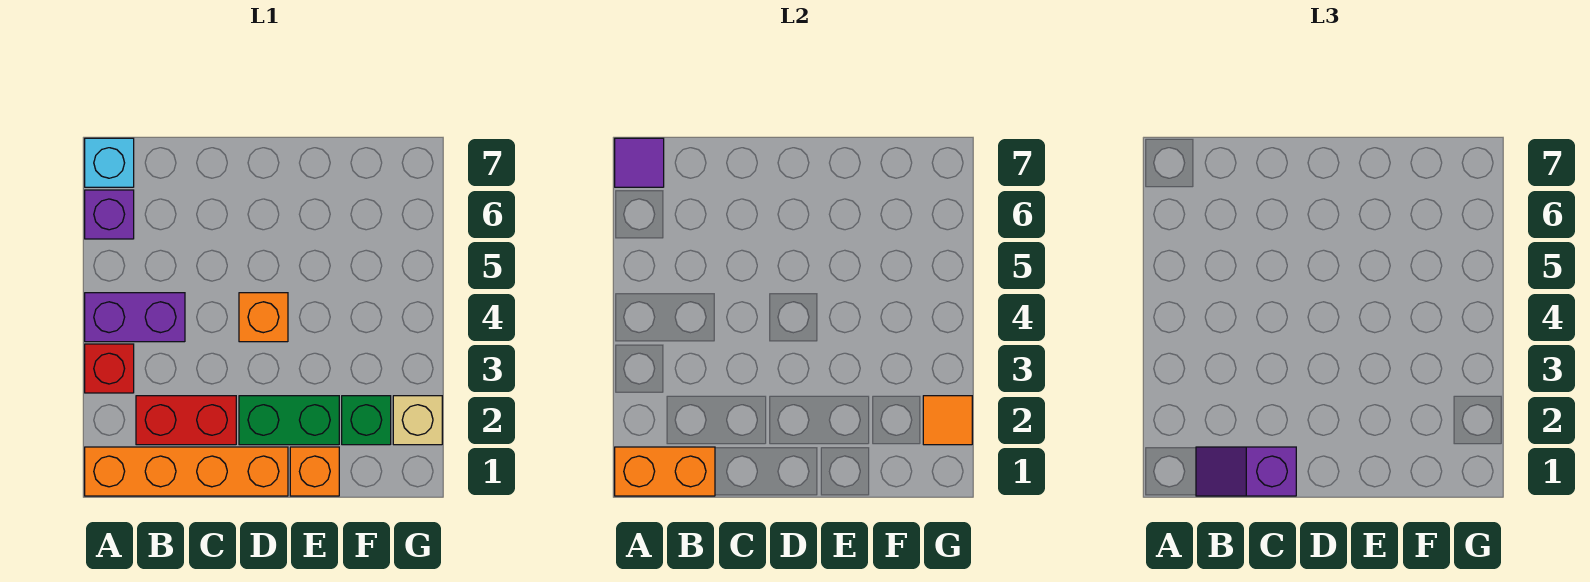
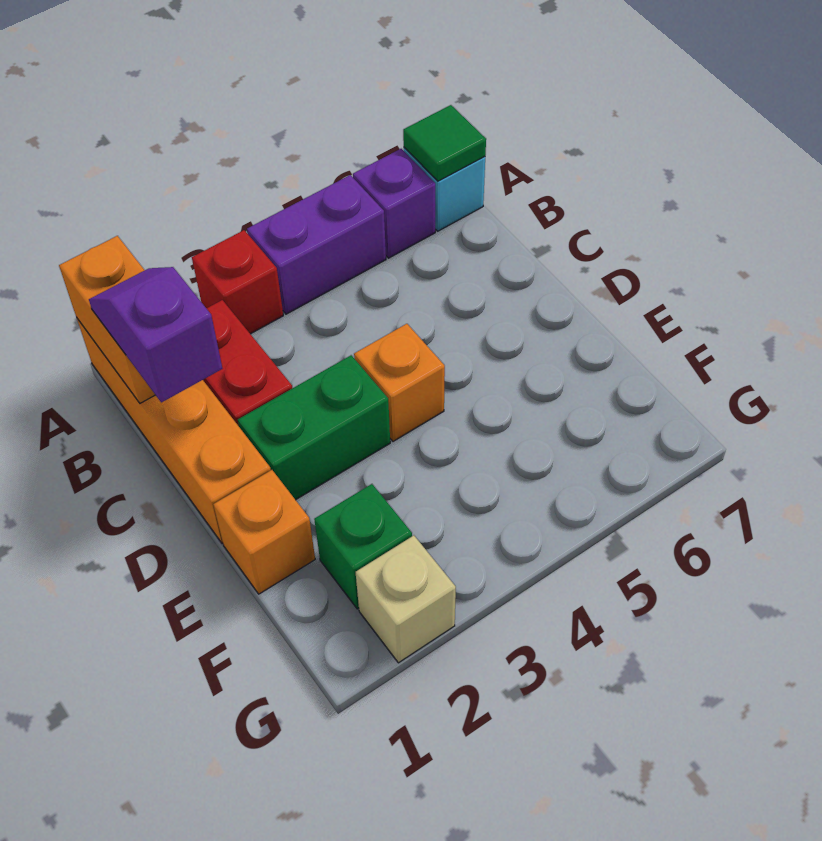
purple 1x2 brick [85,293,185,342] -> purple 1x2 brick turned to [247,175,386,314]
purple 1x1 tile [615,138,664,187] -> green 1x1 tile [403,105,486,181]
green 1x2 brick [239,396,339,445] -> green 1x2 brick turned to [238,355,390,500]
orange 1x1 tile [923,396,972,445] -> none

